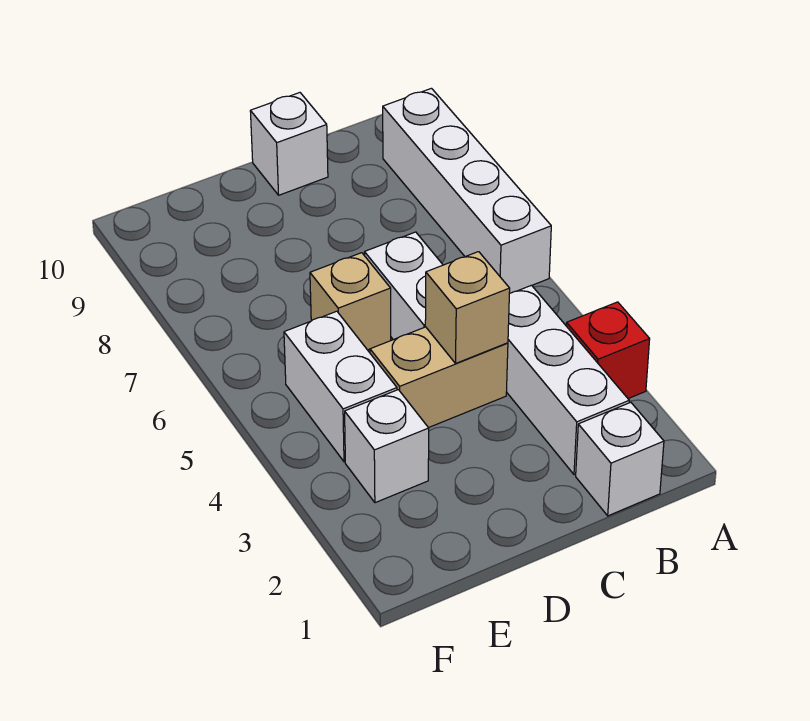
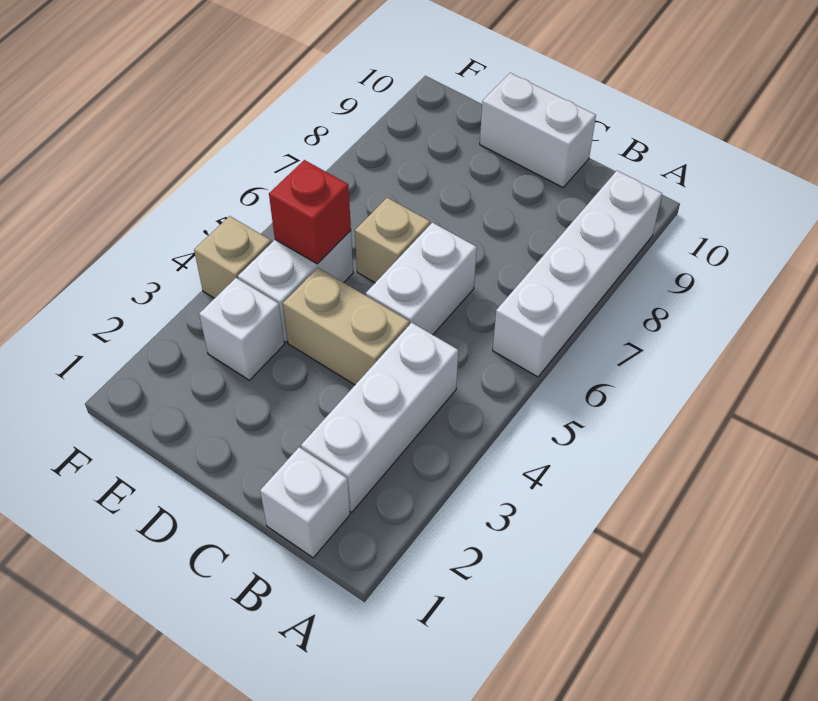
red 1x1 brick [566,302,650,399] -> red 1x1 brick moved to [269,160,351,264]
tan 1x1 brick [425,252,510,364] -> tan 1x1 brick moved to [194,216,271,298]
white 1x1 brick [250,93,328,195] -> white 1x2 brick [480,73,596,188]

